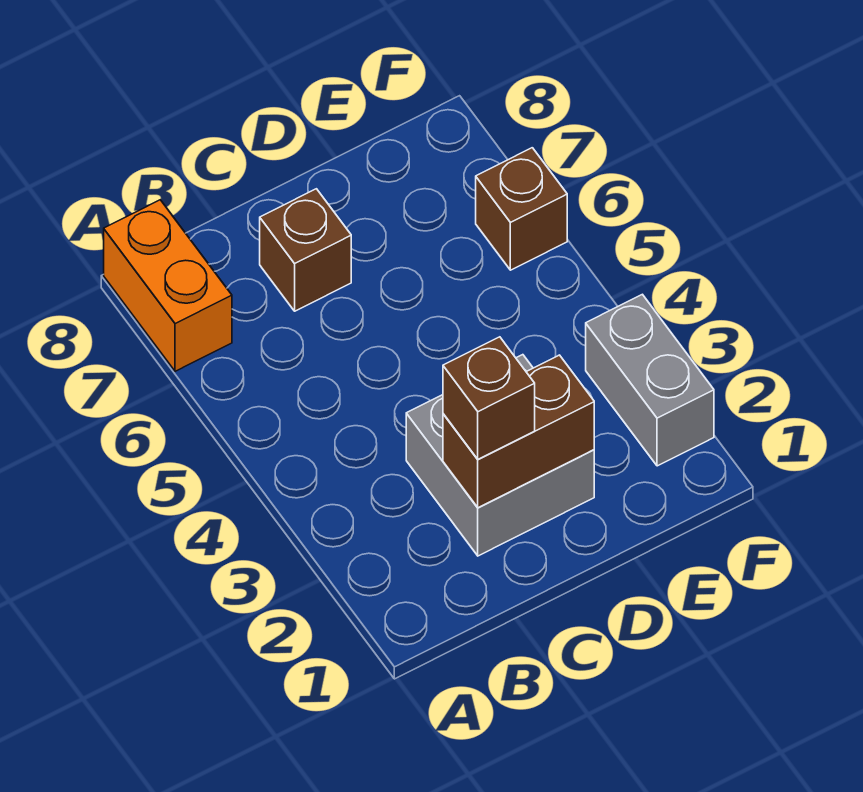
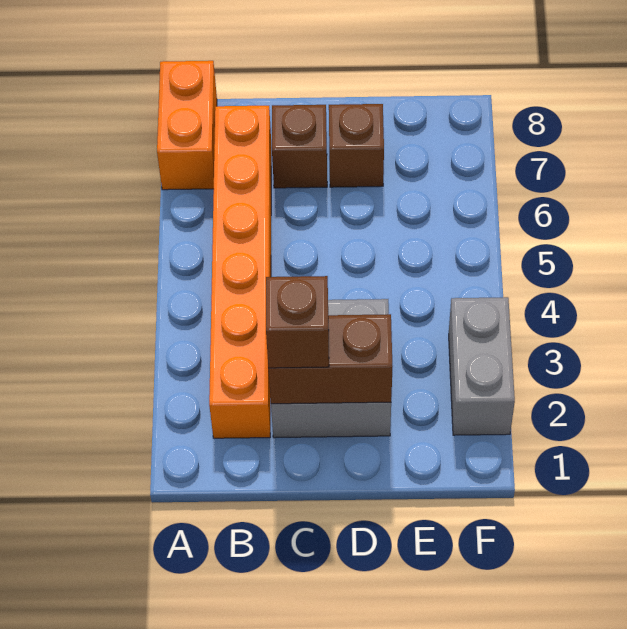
none -> orange 1x6 brick [209,106,271,438]
brown 1x1 brick [476,148,567,270] -> brown 1x1 brick moved to [329,104,384,187]

